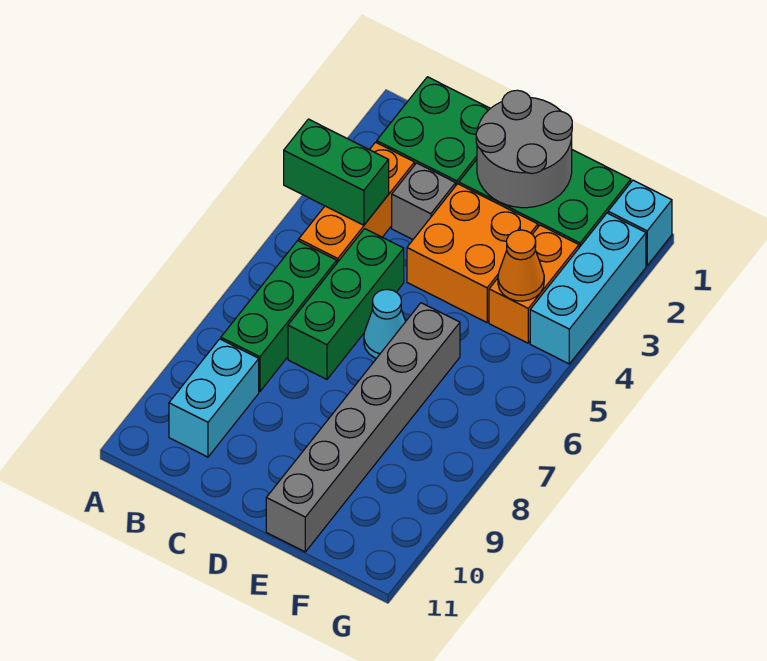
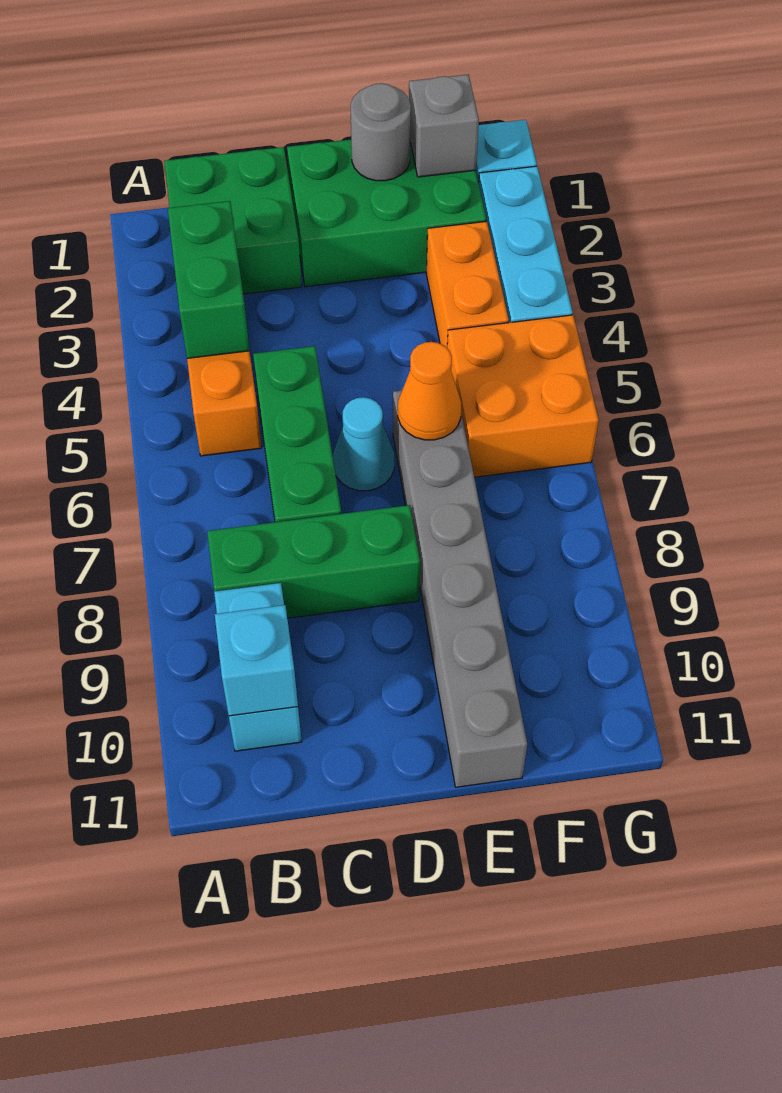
green 1x2 brick [284,119,389,225] -> green 1x2 brick turned to [168,201,250,358]
green 1x3 brick [221,241,337,392] -> green 1x3 brick turned to [207,505,420,618]
none -> cyan 1x1 brick [215,605,298,716]
grey 1x1 brick [392,163,456,239] -> grey 1x1 brick moved to [409,75,479,177]
grey 2x2 round brick [476,90,572,208] -> grey 1x1 round brick [351,83,411,181]
orange 2x2 brick [407,184,538,322] -> orange 2x2 brick moved to [447,315,599,477]
orange 1x1 cone [498,230,544,301] -> orange 1x1 cone moved to [398,342,461,440]

